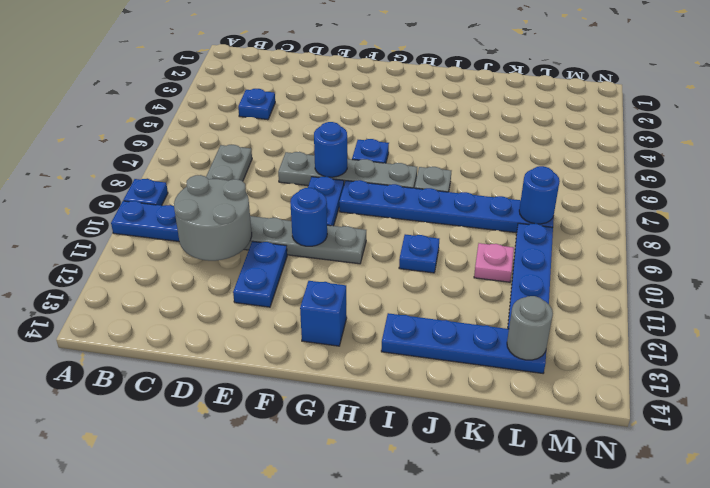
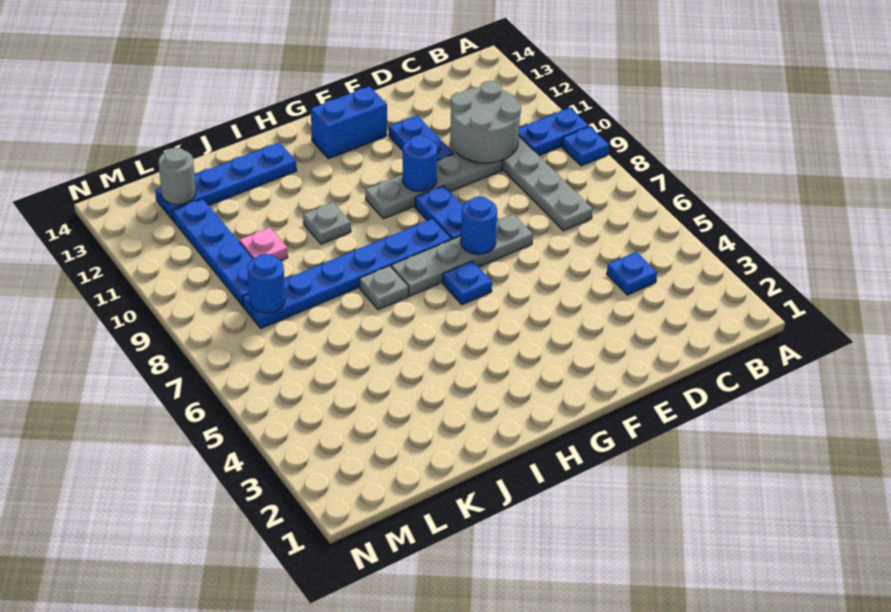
blue 1x1 brick [300,281,347,346] -> blue 1x2 brick [311,86,387,159]
blue 1x1 plate [399,234,439,273] -> grey 1x1 plate [303,202,351,244]

